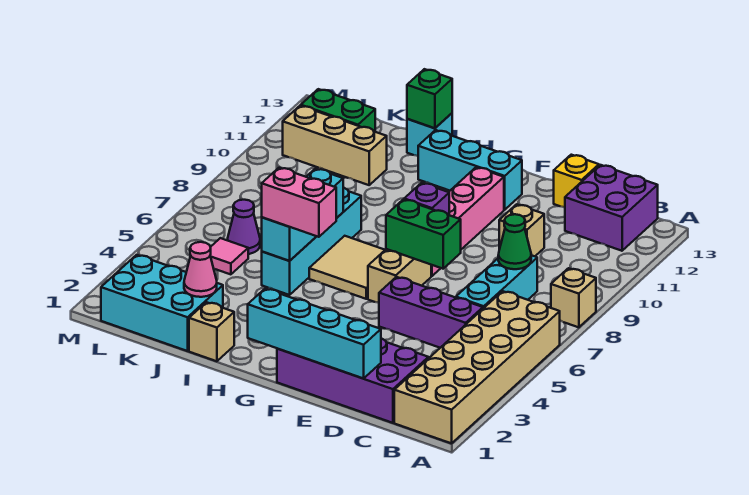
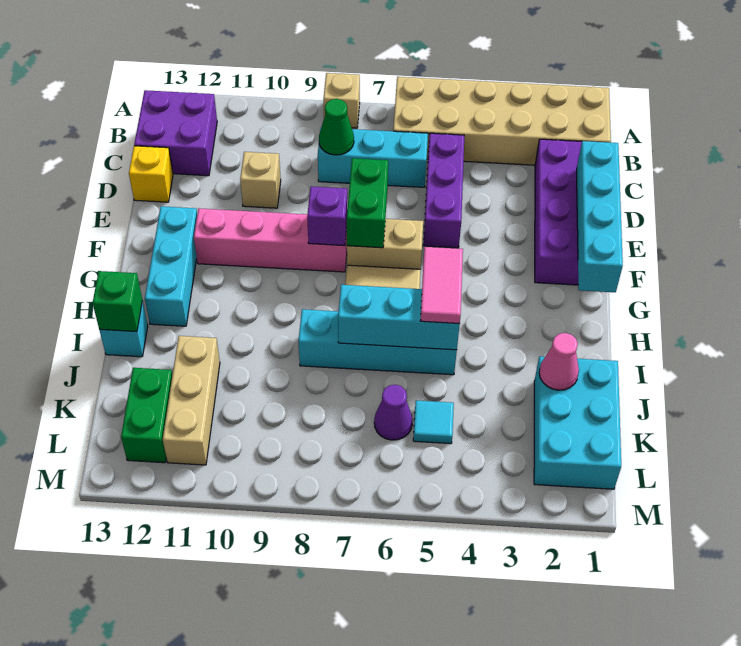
pink 1x2 brick [262,168,336,237] -> pink 1x2 tile [420,247,463,324]
tan 1x1 brick [189,302,234,361] -> none
pink 1x1 tile [210,238,248,274] -> cyan 1x1 tile [413,400,454,444]

